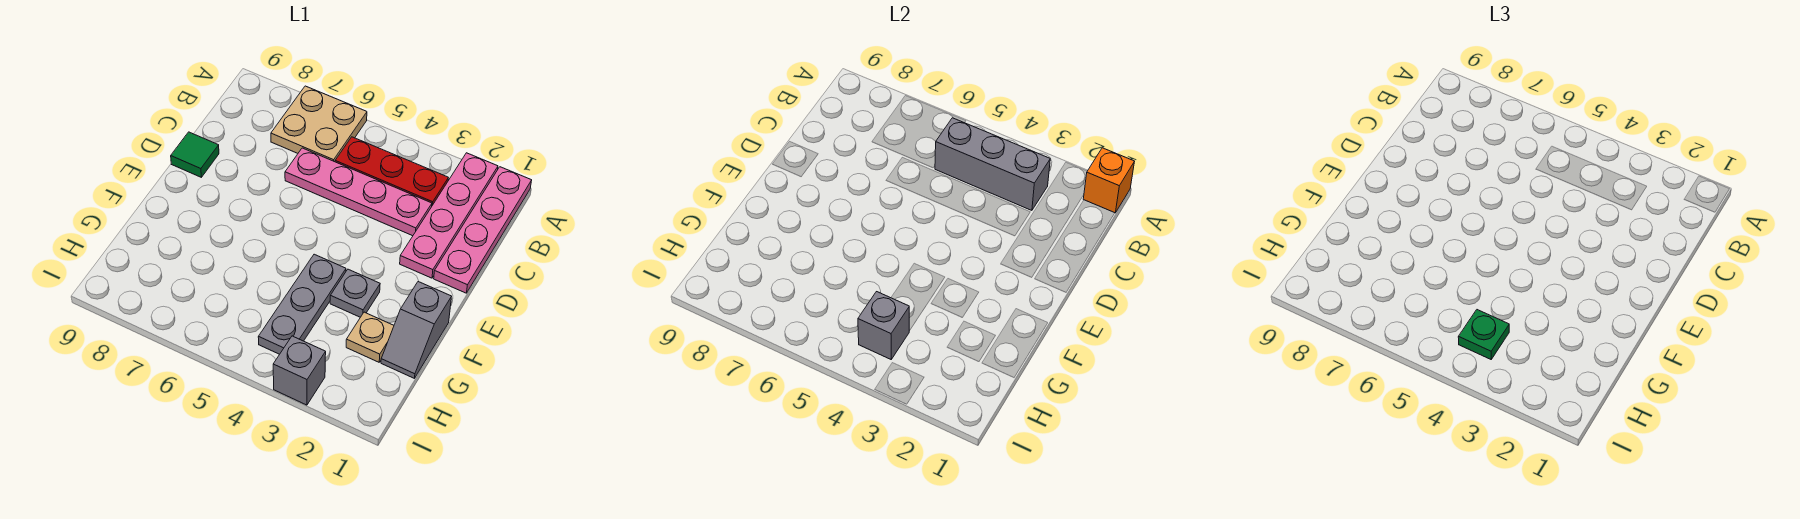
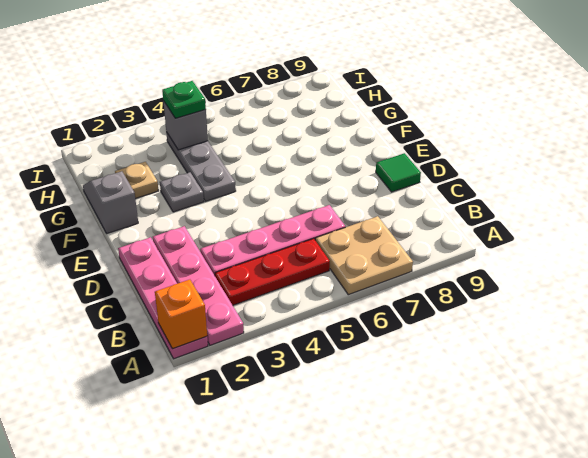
grey 1x3 brick [935,118,1050,210] -> none
grey 1x1 brick [273,336,326,405] -> none

